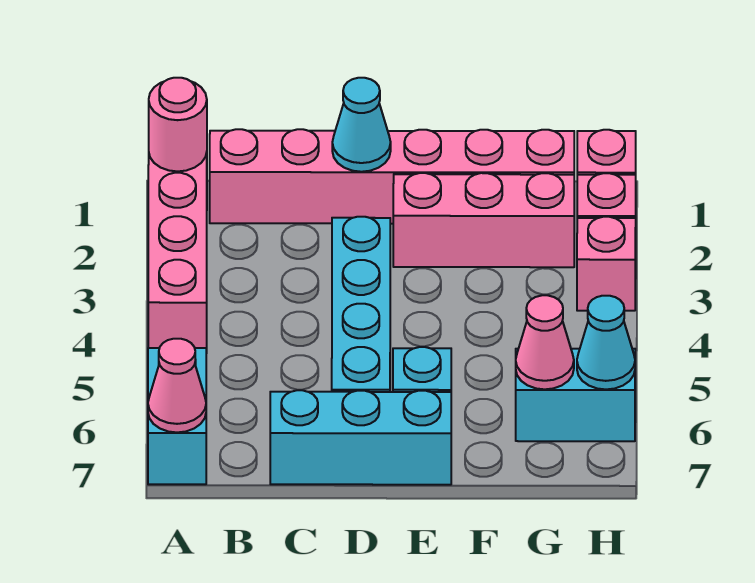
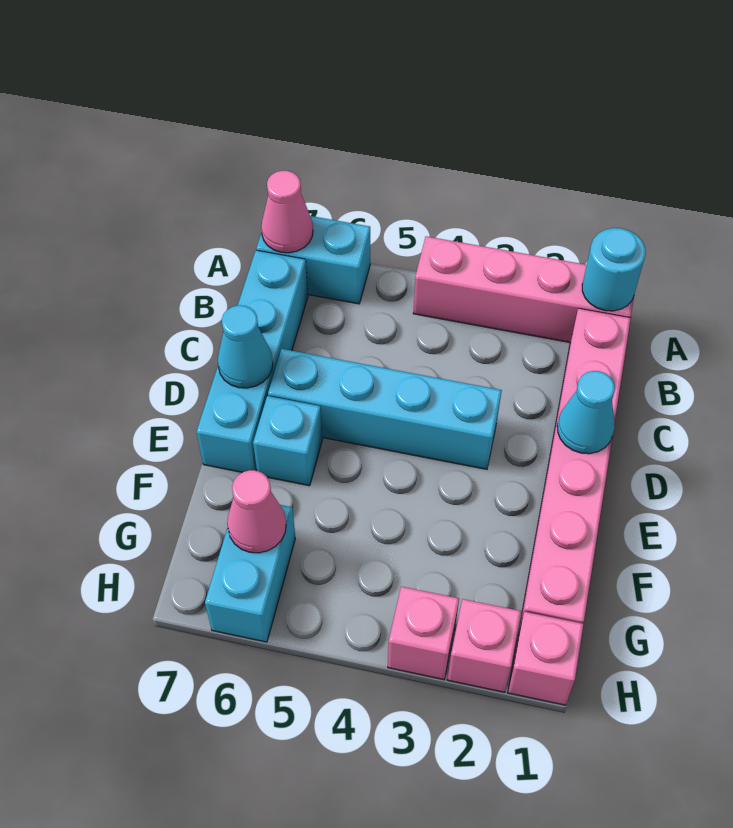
pink 1x1 round brick [149,78,207,171] -> cyan 1x1 round brick [582,228,646,311]
cyan 1x3 brick [270,390,451,485] -> cyan 1x4 brick [197,250,308,472]
pink 1x3 brick [393,173,574,267] -> none
cyan 1x1 cone [577,296,635,389] -> cyan 1x1 cone moved to [218,305,273,388]

